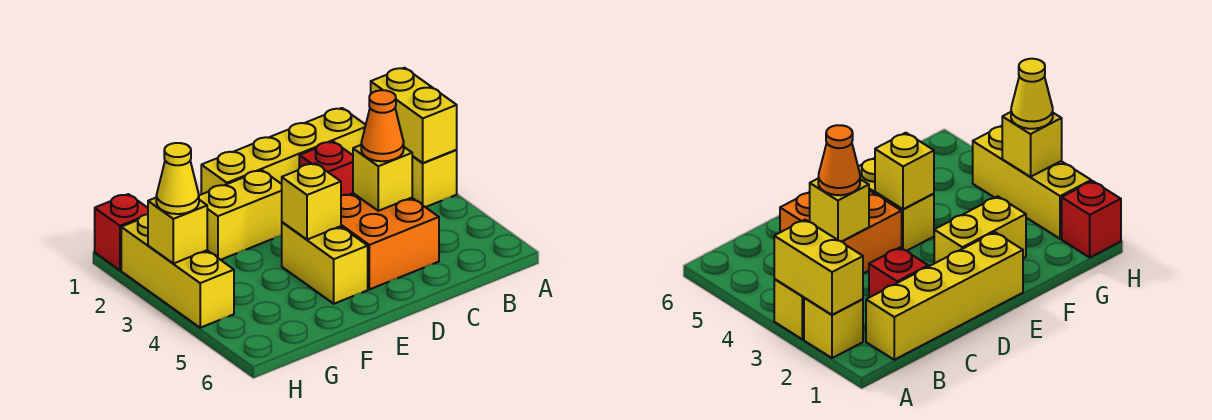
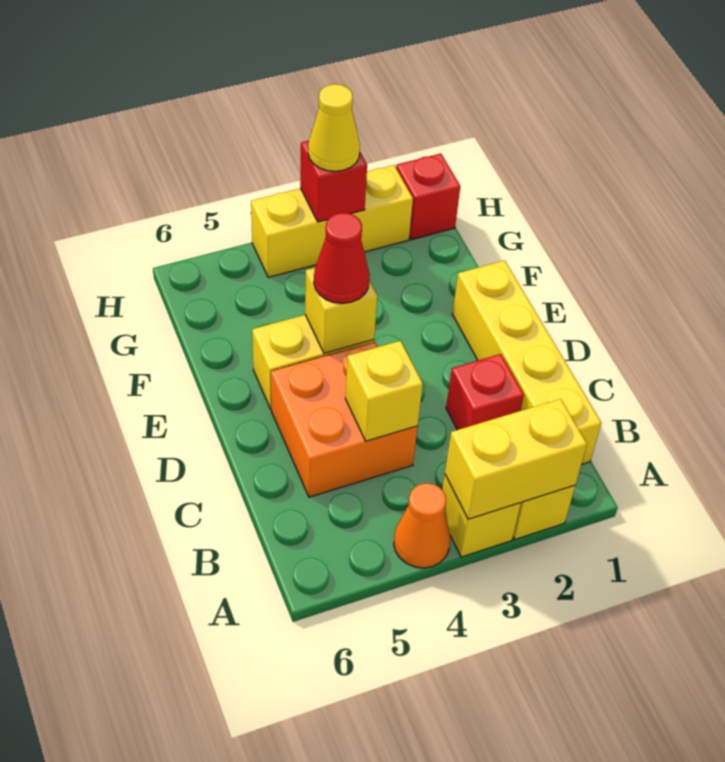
orange 1x1 cone [361,90,404,161] -> orange 1x1 cone moved to [394,483,450,568]
yellow 1x2 brick [199,170,282,260] -> none
none -> red 1x1 cone [314,213,370,303]
yellow 1x1 brick [148,198,207,264] -> red 1x1 brick [300,141,367,222]

